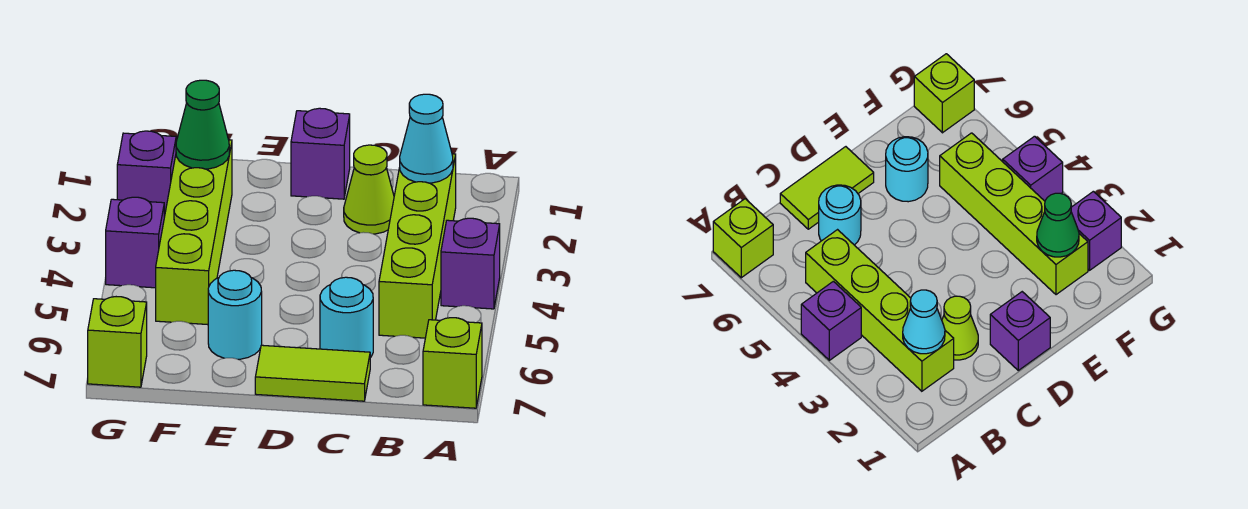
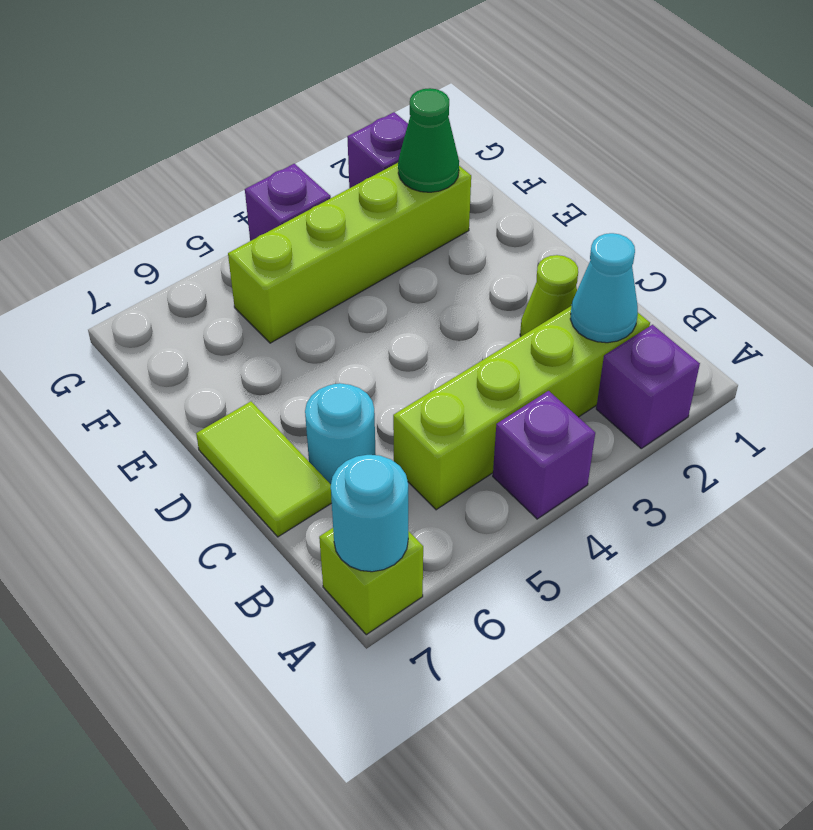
purple 1x1 brick [291,108,350,199] -> purple 1x1 brick moved to [596,325,700,448]
cyan 1x1 round brick [208,270,262,359] -> cyan 1x1 round brick moved to [331,455,408,572]
lime 1x1 brick [88,297,147,387] -> none

